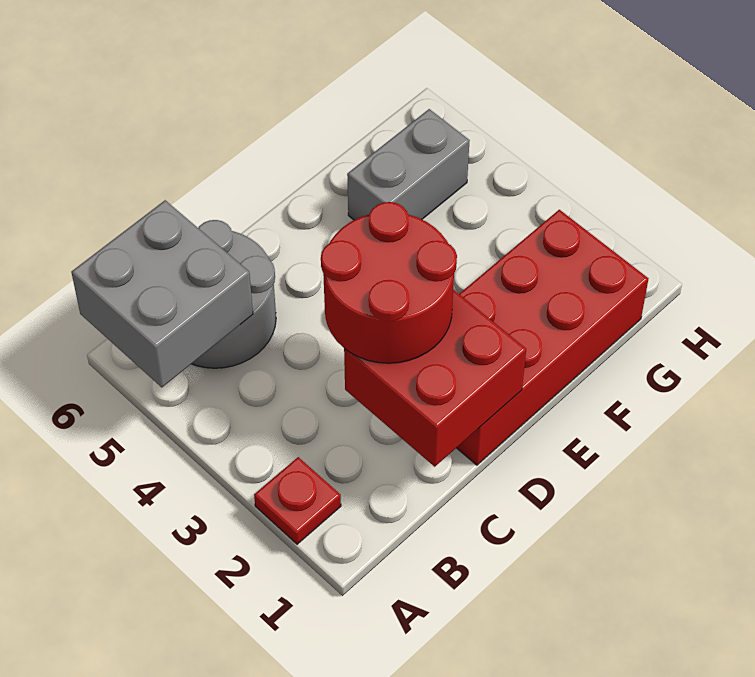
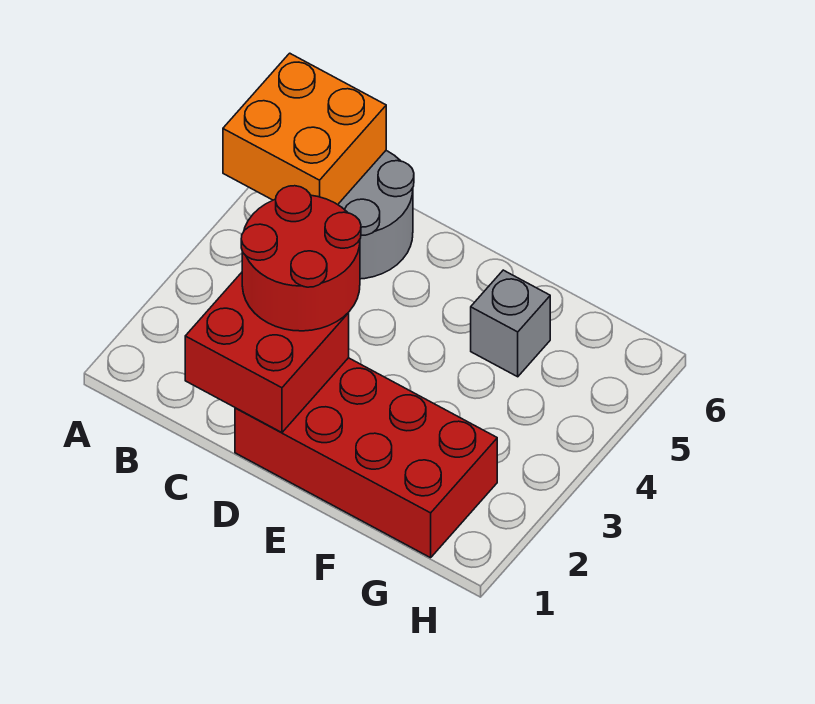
red 1x1 plate [254,457,341,544] -> none
grey 2x2 brick [71,200,253,387] -> orange 2x2 brick [223,53,386,205]
grey 1x2 brick [347,109,470,220] -> grey 1x1 brick [471,270,550,377]

